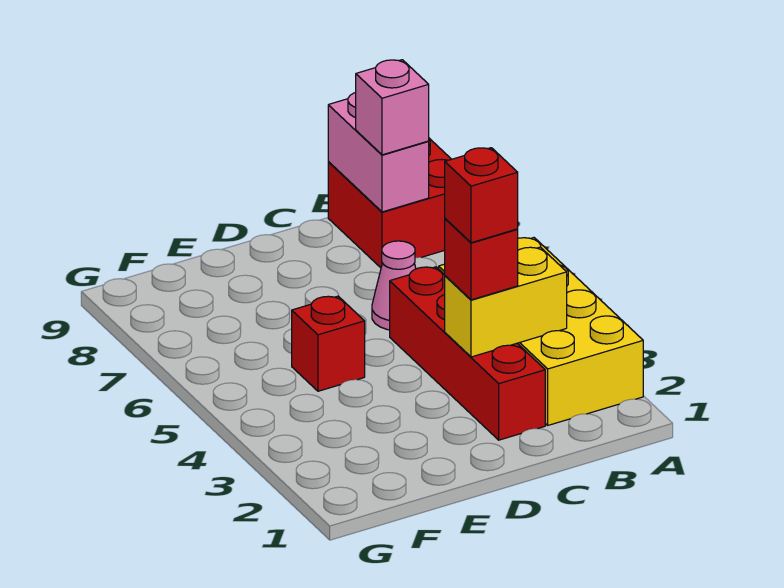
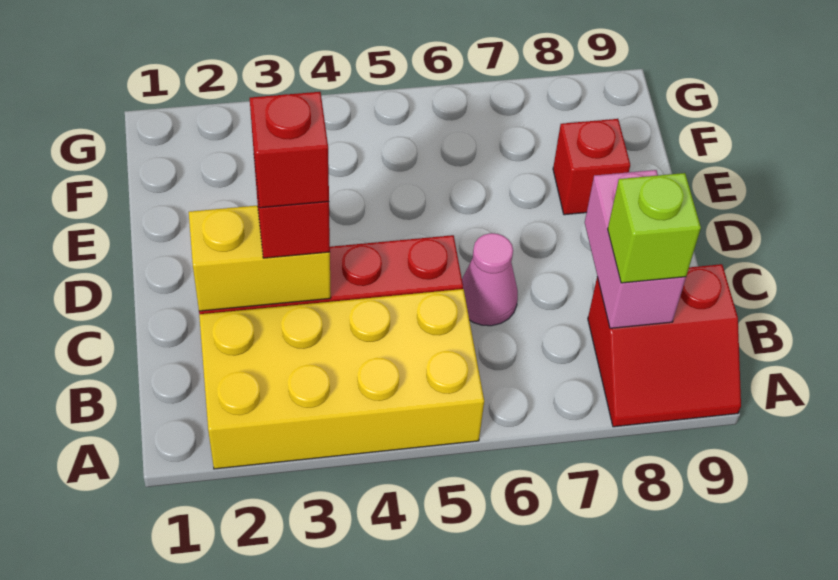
red 2x2 brick [328,138,451,268] -> red 2x2 slope [588,264,741,427]
yellow 1x2 brick [445,247,567,357] -> yellow 1x2 brick turned to [189,205,331,311]
pink 1x2 brick [328,93,429,212] -> pink 1x2 brick turned to [585,170,686,328]
pink 1x1 brick [356,60,429,155] -> lime 1x1 brick [608,173,701,283]
red 1x1 brick [292,296,365,391] -> red 1x1 brick moved to [553,119,630,215]

